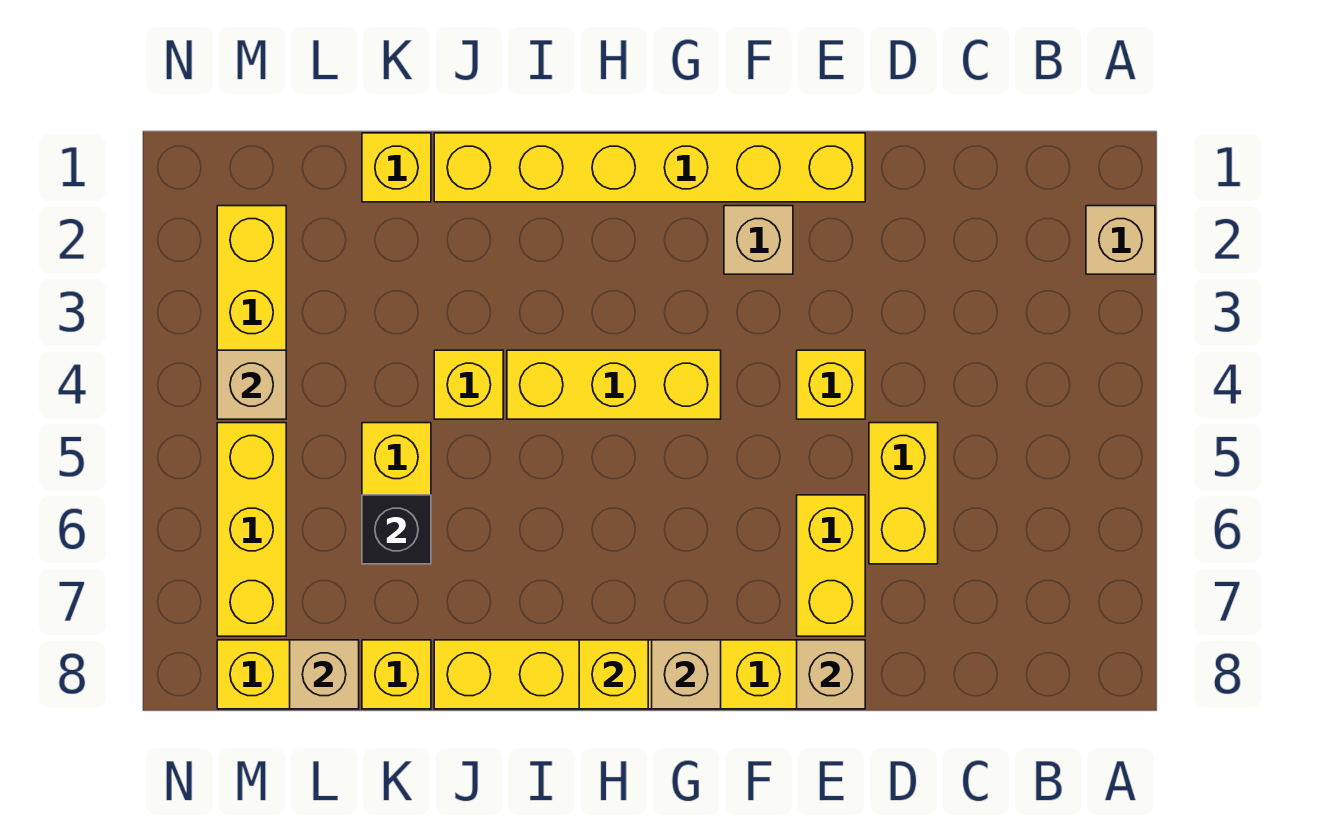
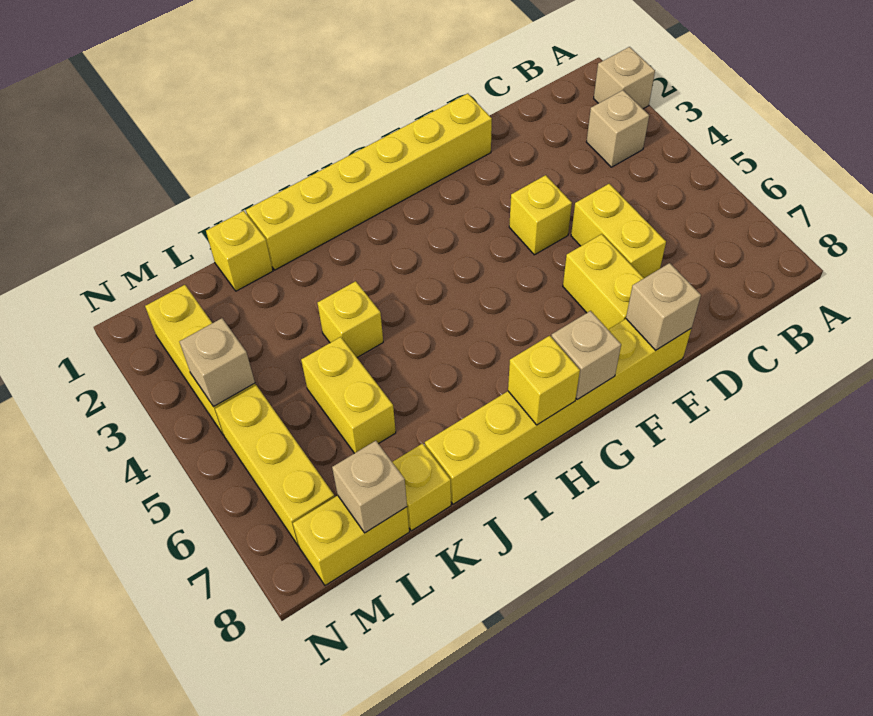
tan 1x1 brick [724,206,793,274] -> tan 1x1 brick moved to [587,90,649,167]
yellow 1x3 brick [507,350,721,419] -> none
black 1x1 brick [362,495,431,564] -> none

